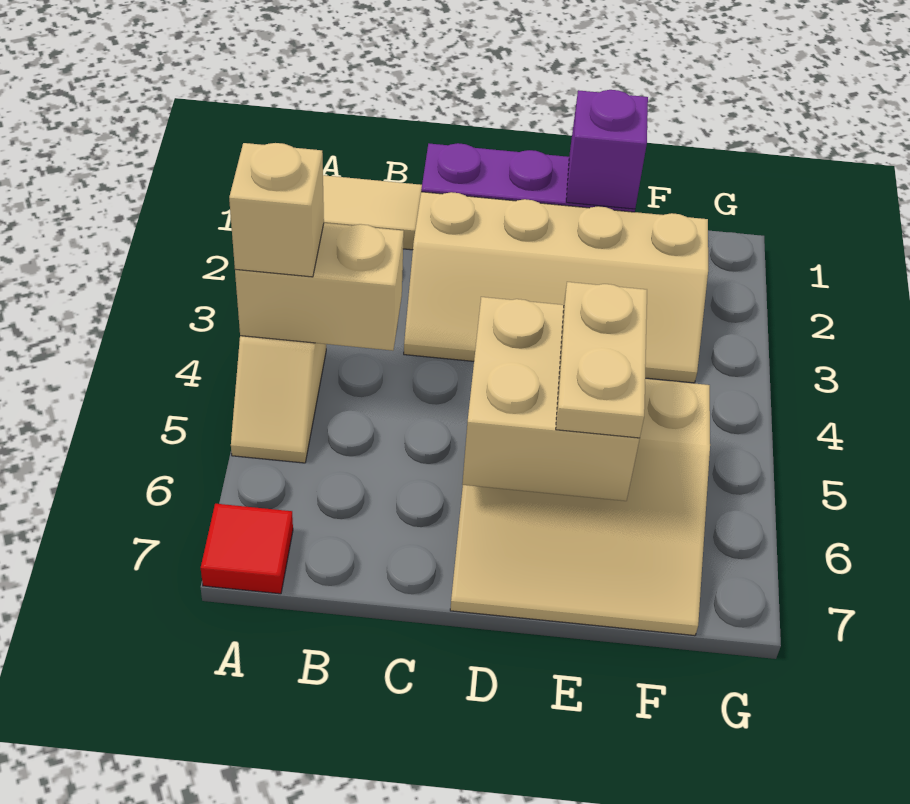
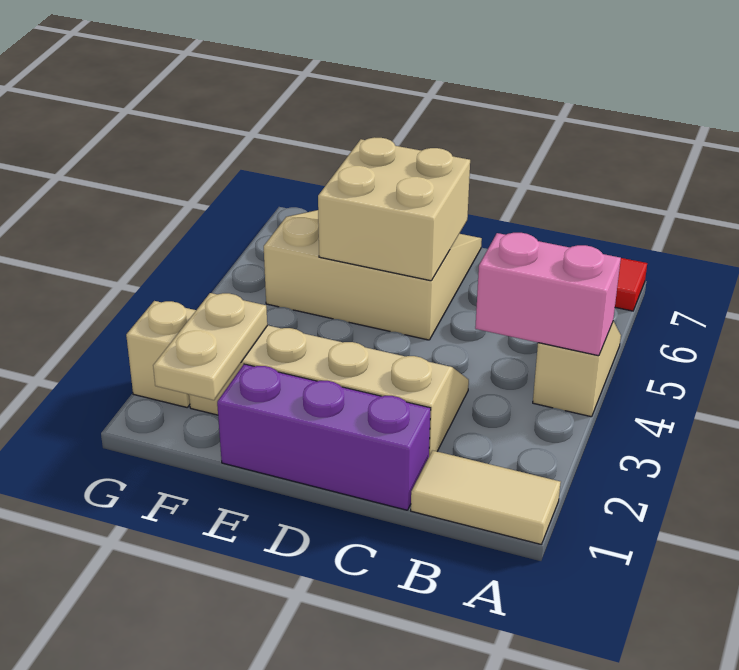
tan 1x2 brick [235,223,404,351] -> pink 1x2 brick [475,233,621,356]
tan 1x1 brick [229,143,324,277] -> tan 1x1 brick moved to [126,301,196,407]
purple 1x1 brick [566,90,648,209] -> none
tan 1x2 plate [556,282,647,438] -> tan 1x2 plate moved to [153,293,267,400]

